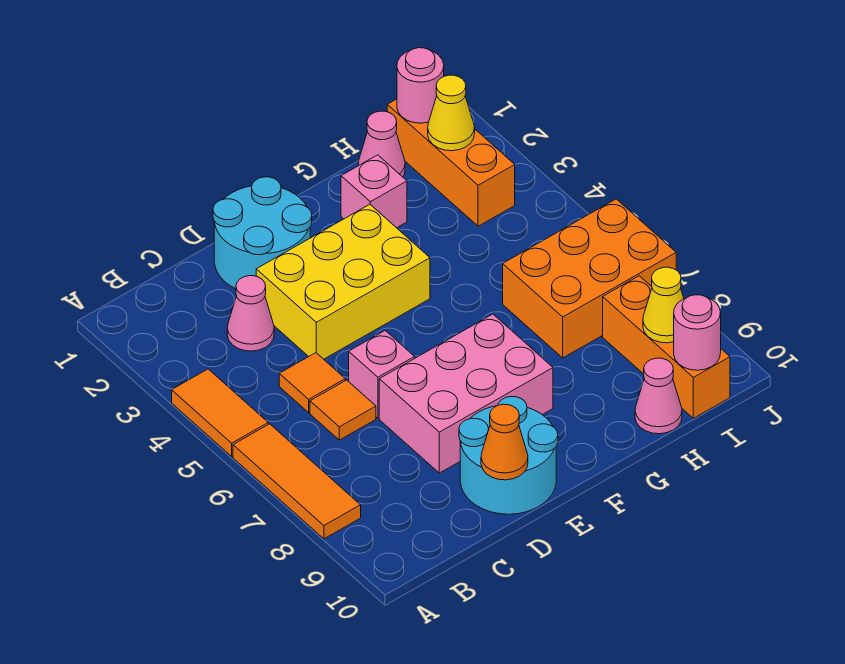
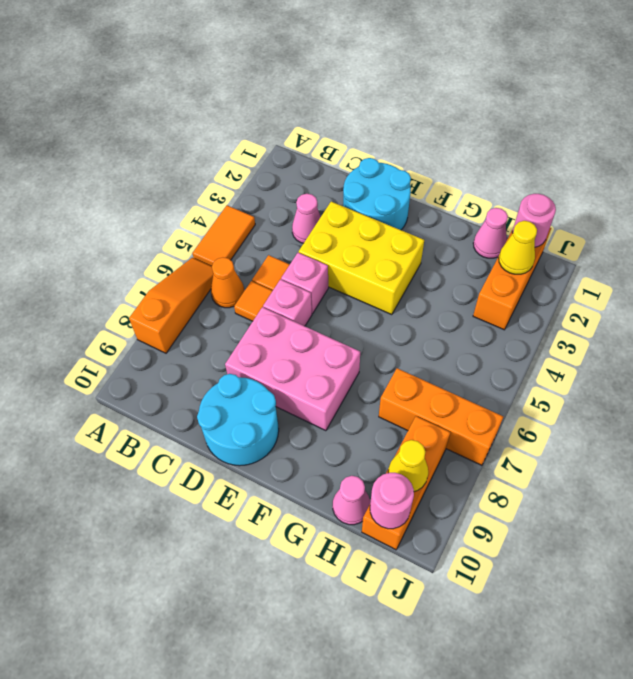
orange 1x3 tile [233,424,361,539] -> orange 1x3 slope [129,258,213,353]
orange 1x1 cone [481,404,528,480] -> orange 1x1 cone moved to [211,257,244,308]
pink 1x1 brick [341,155,407,228] -> pink 1x1 brick moved to [281,253,328,314]
orange 2x3 brick [503,199,676,358] -> orange 1x3 brick [379,368,503,465]

